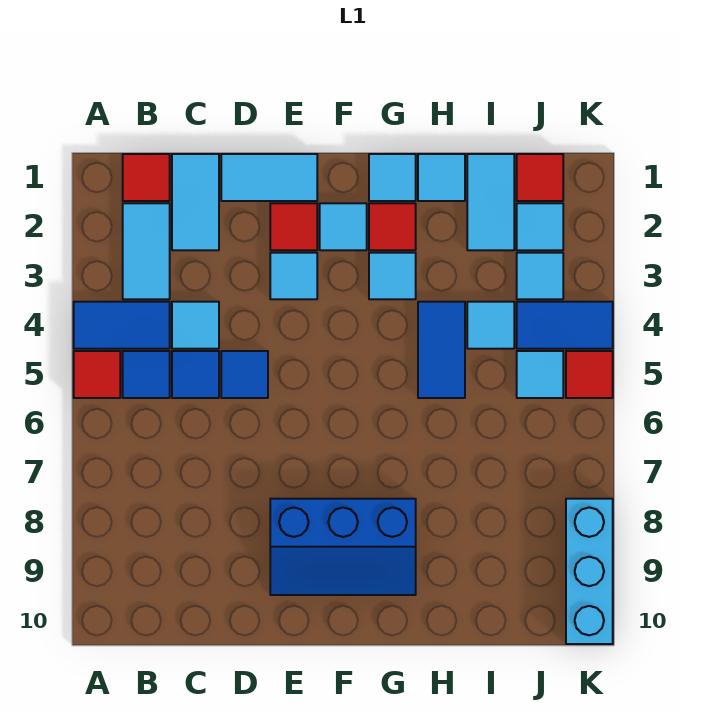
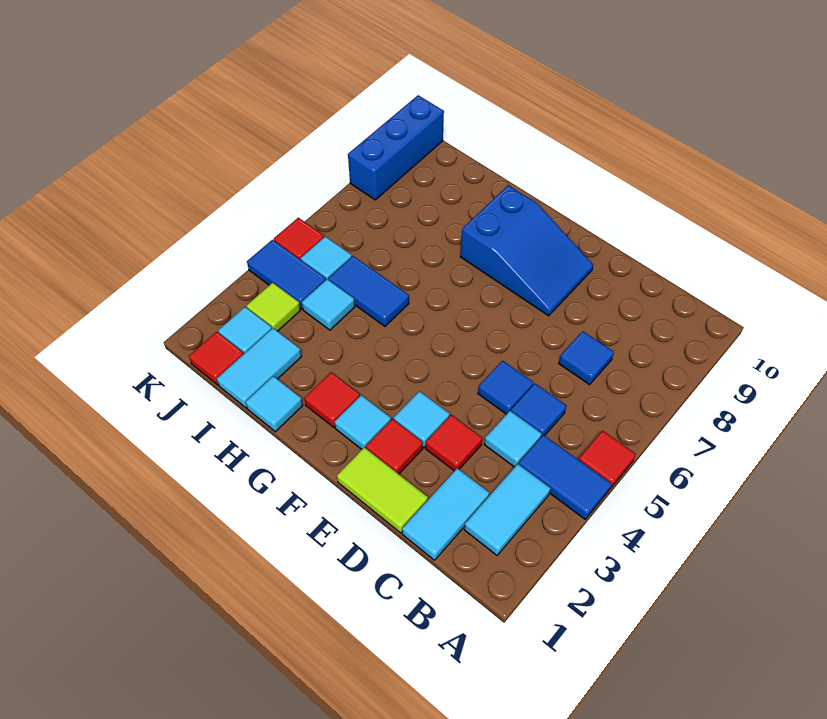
red 1x1 tile [123,154,170,201] -> red 1x1 tile moved to [426,415,482,471]
blue 1x1 tile [123,351,170,398] -> blue 1x1 tile moved to [559,331,614,385]
cyan 1x2 tile [221,154,317,201] -> lime 1x2 tile [337,447,428,533]
blue 2x3 slope [270,499,416,595] -> blue 2x3 slope turned to [460,185,593,316]
cyan 1x1 tile [369,154,416,201] -> none
cyan 1x1 tile [369,253,416,299] -> none
blue 1x2 tile [418,302,465,398] -> blue 1x2 tile turned to [328,256,409,326]
cyan 1x1 tile [517,253,563,299] -> lime 1x1 tile [247,283,300,331]
cyan 1x3 brick [566,499,613,644] -> blue 1x3 brick [348,95,444,200]

